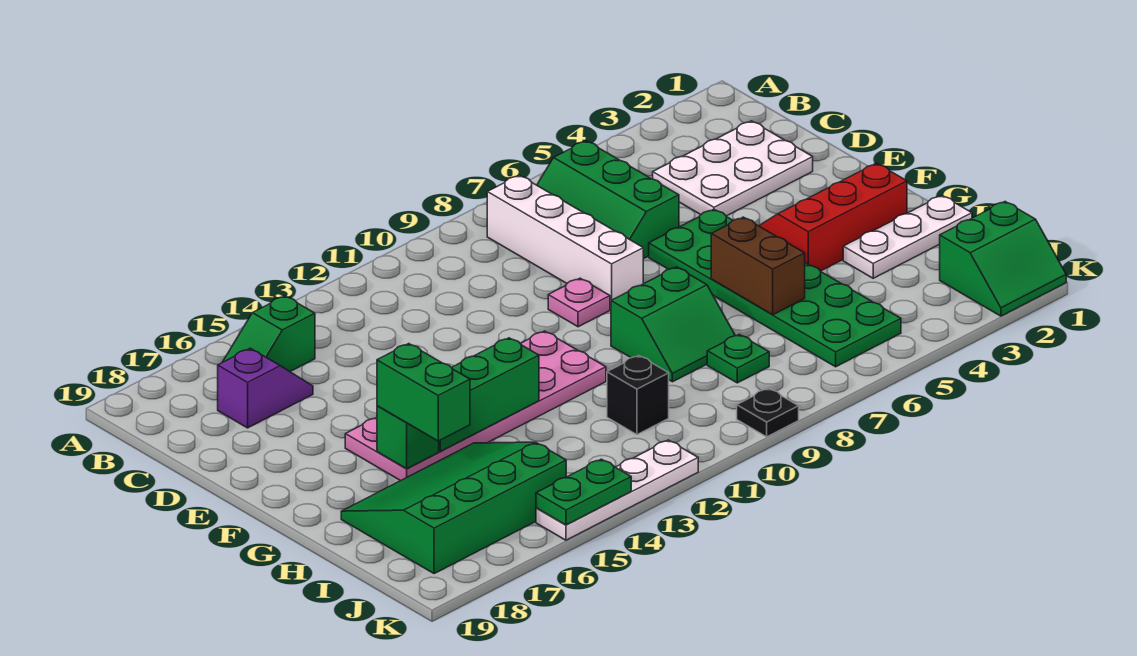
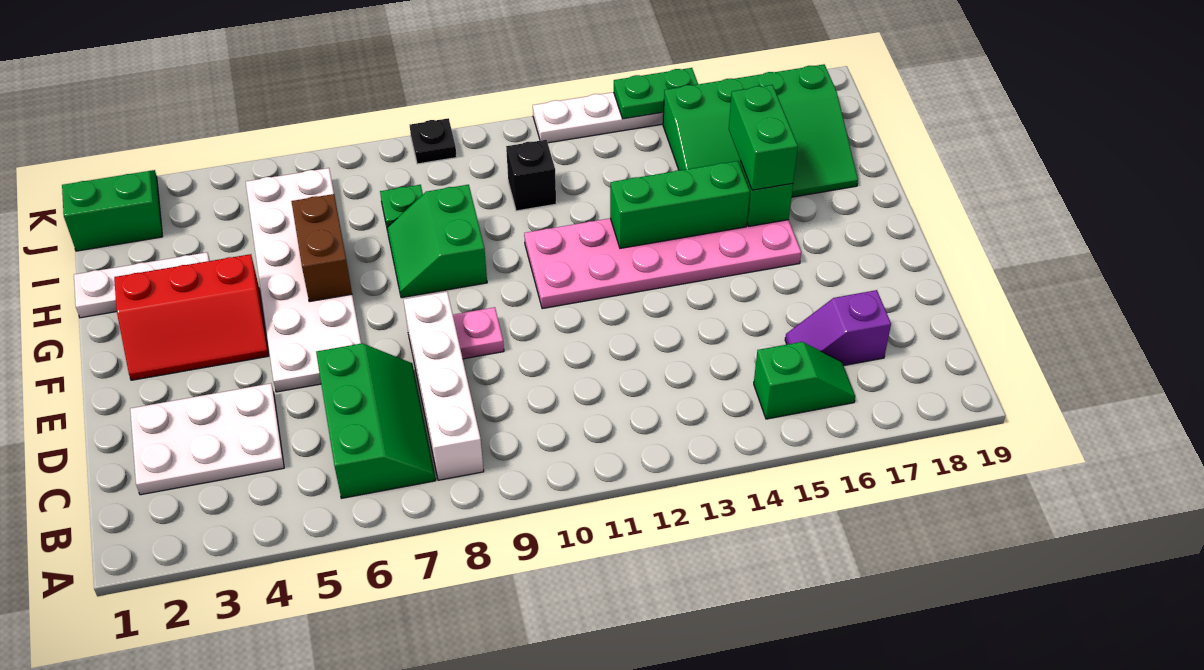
green 2x6 plate [649,209,901,367] -> white 2x6 plate [246,168,361,392]
green 2x2 slope [611,267,735,382] -> green 2x2 slope turned to [387,185,487,298]

